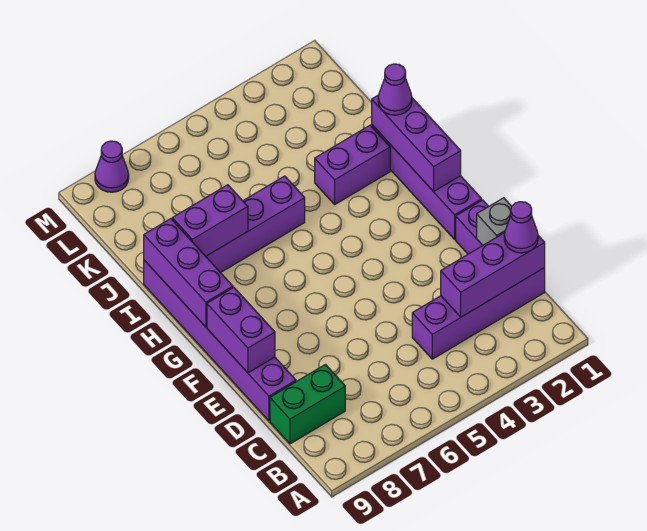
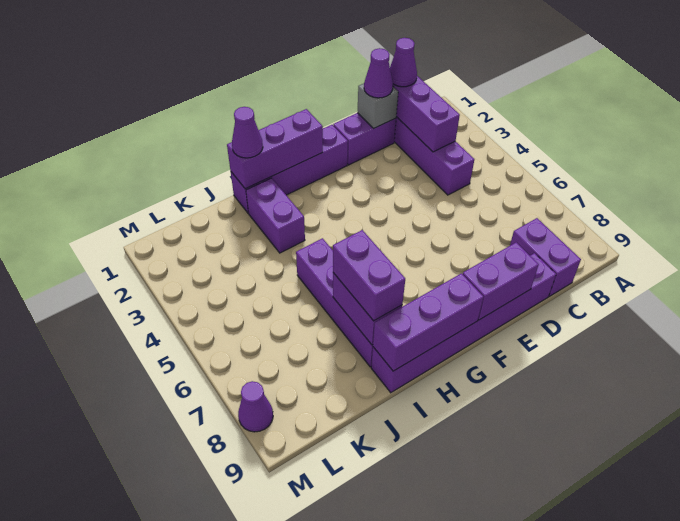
green 1x2 brick [270,364,345,444] -> purple 1x2 brick [510,218,581,296]
none -> purple 1x1 cone [364,48,393,98]
none -> purple 1x2 brick [333,230,405,321]

